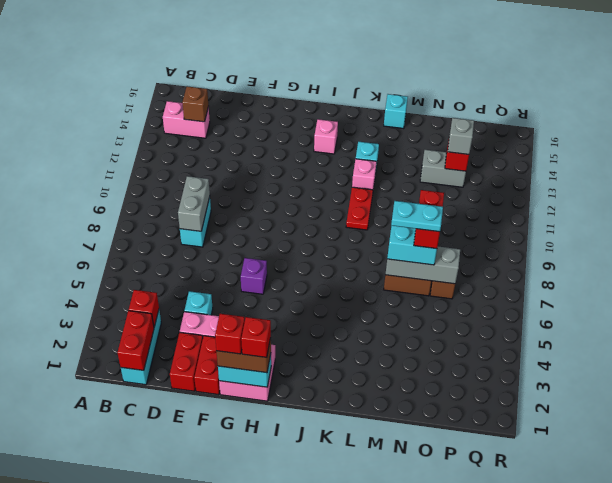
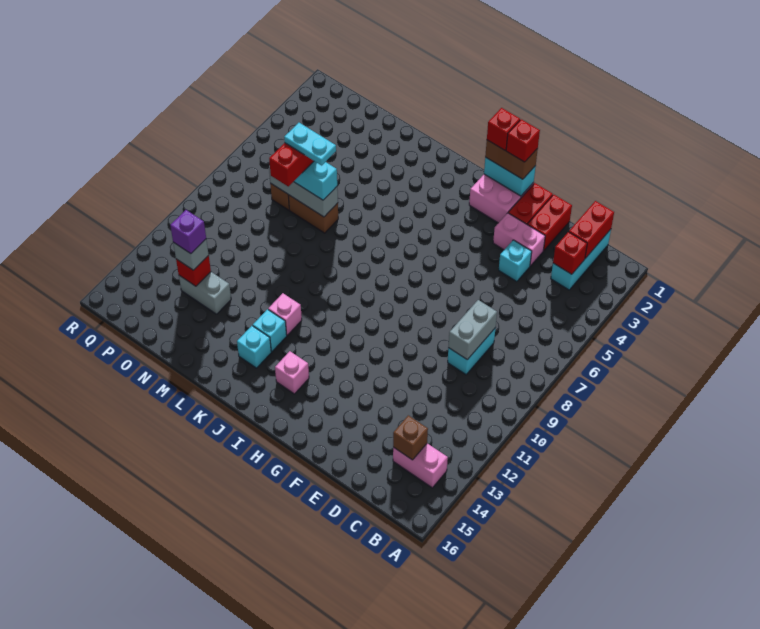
purple 1x1 brick [241,258,267,294] -> purple 1x1 brick moved to [170,210,206,254]
red 1x2 plate [346,187,373,230] -> none
cyan 1x1 brick [384,94,408,129] -> cyan 1x1 brick moved to [237,326,271,368]

